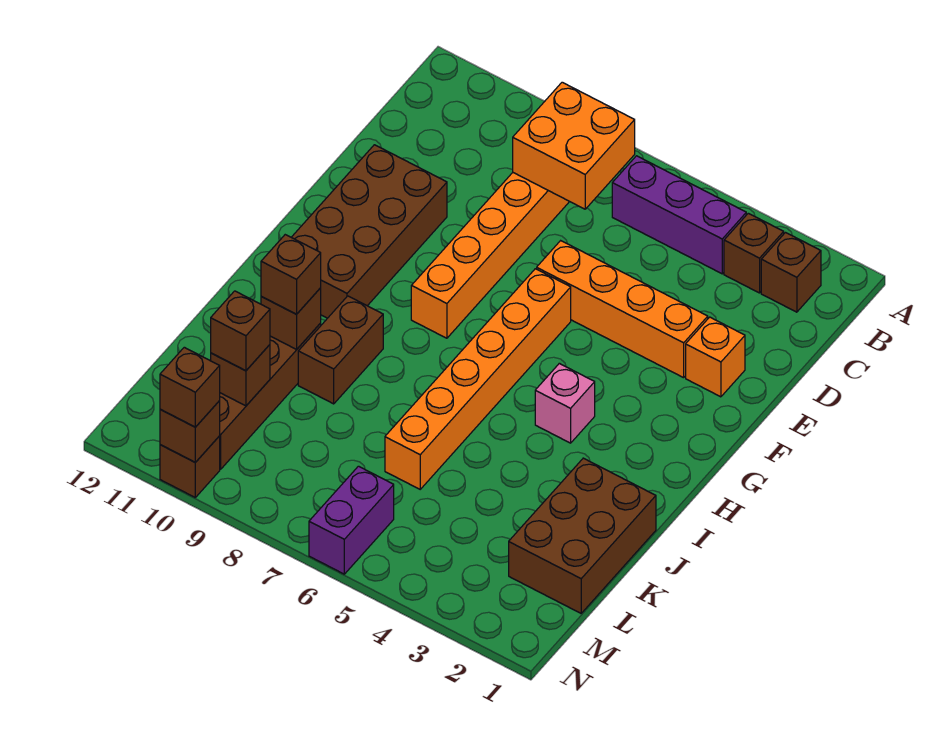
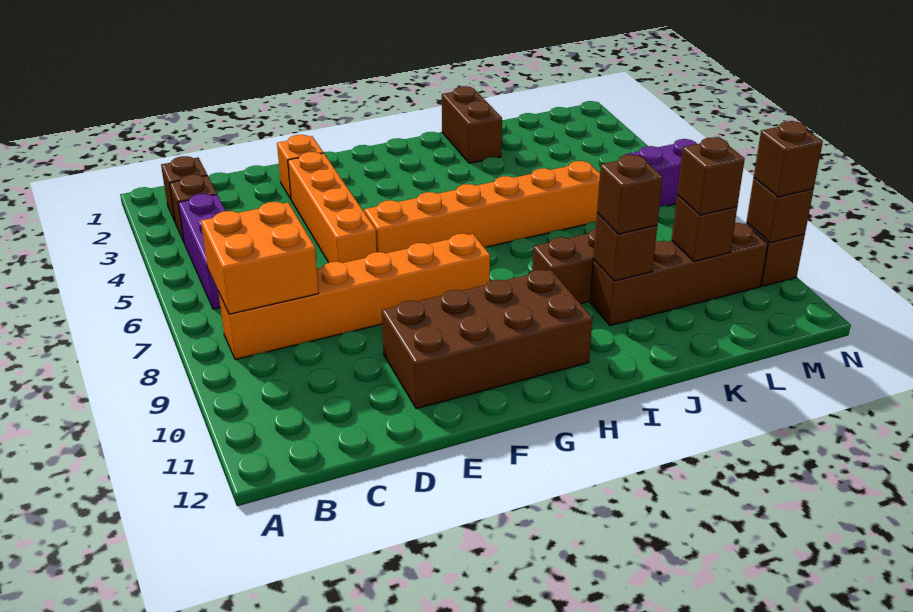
pink 1x1 brick [535,363,595,443] -> none
brown 2x3 brick [509,458,656,613] -> brown 1x2 brick [442,86,502,163]

